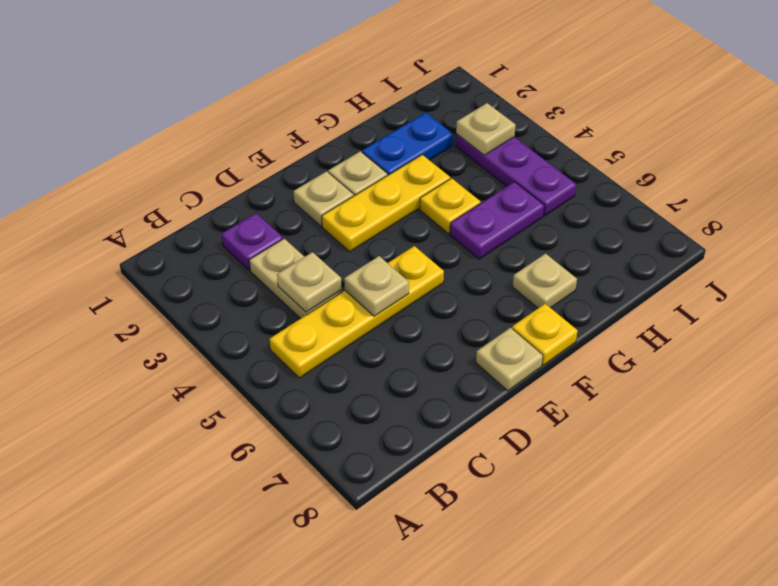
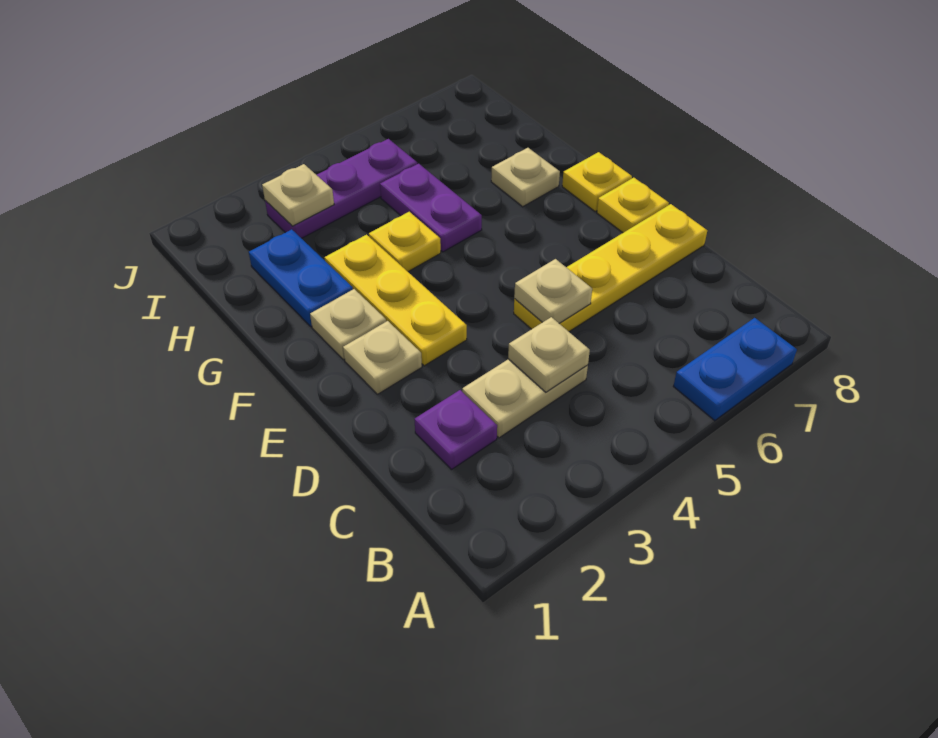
none -> blue 1x2 plate [673,318,797,421]
yellow 1x4 plate [270,246,444,378] -> yellow 1x4 plate turned to [514,204,707,332]
tan 1x1 plate [476,328,543,391] -> yellow 1x1 plate [597,178,669,233]

